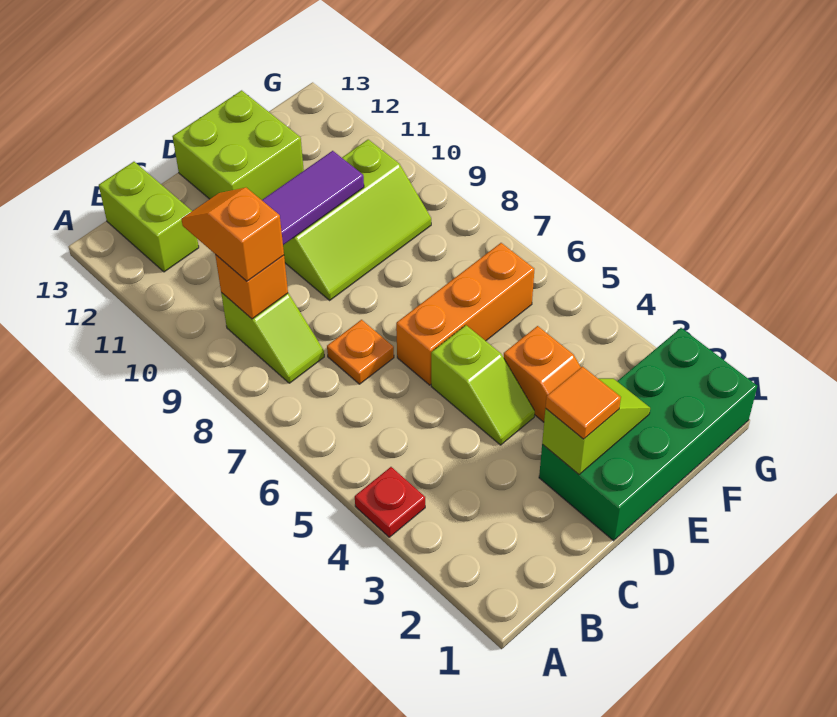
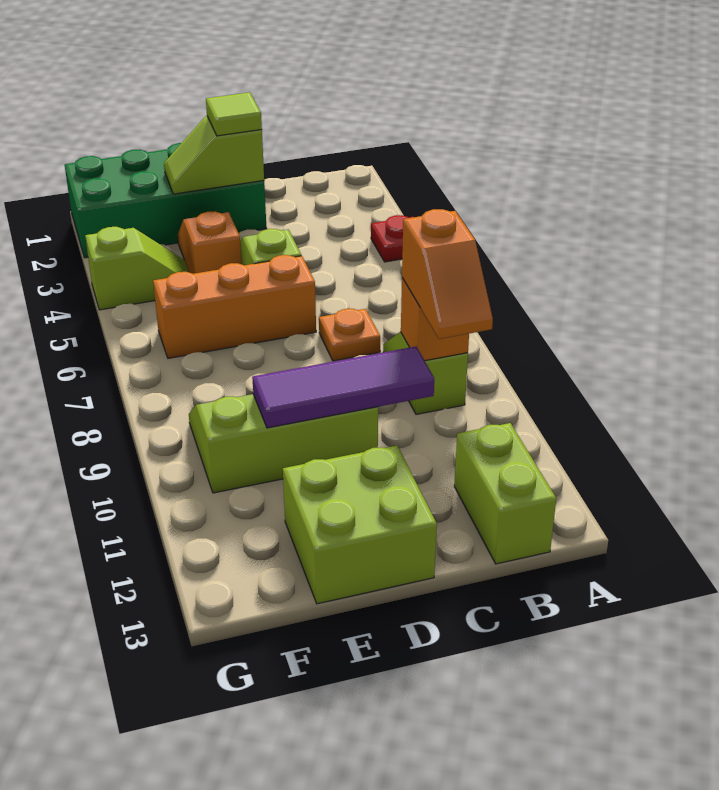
orange 1x1 tile [545,366,621,439] -> lime 1x1 tile [206,92,262,136]
none -> lime 1x2 slope [85,227,189,310]

